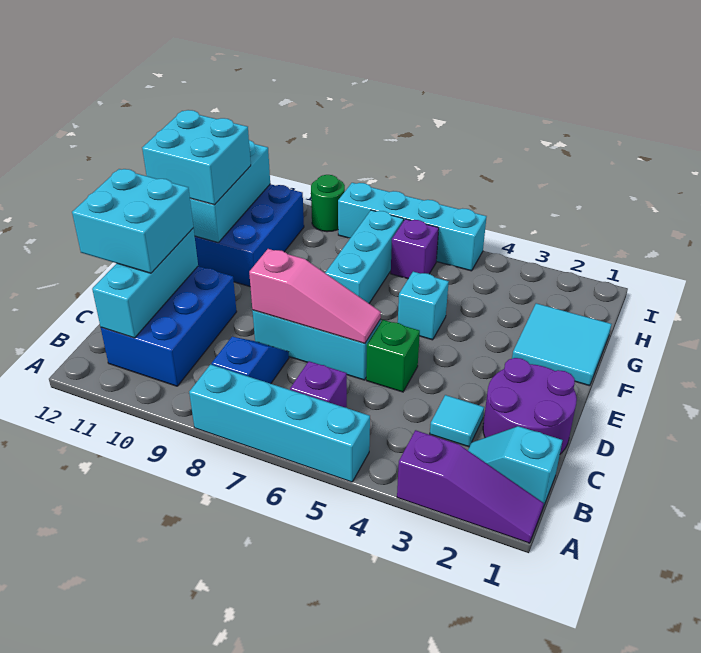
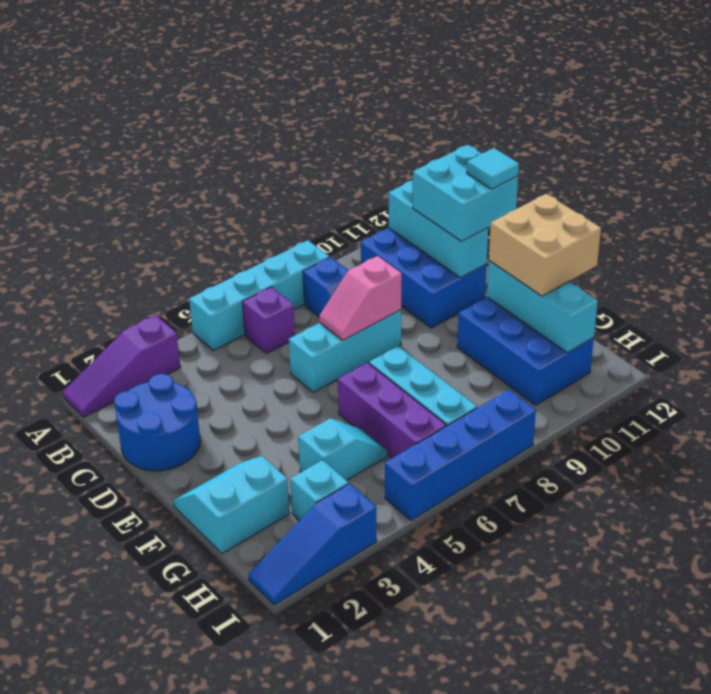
cyan 1x2 slope [468,426,563,506] -> cyan 1x2 slope moved to [298,418,387,481]
purple 2x2 round brick [483,358,577,454] -> blue 2x2 round brick [114,374,200,471]
cyan 1x1 tile [430,395,484,447] -> cyan 1x1 tile moved to [467,148,519,189]
green 1x1 brick [366,320,420,392] -> none
pink 1x3 slope [249,249,381,343] -> pink 1x2 slope [319,256,402,340]
cyan 2x2 tile [512,303,611,386] -> cyan 2x2 slope [173,456,290,554]
cyan 1x1 brick [398,272,449,340] -> cyan 1x1 brick moved to [290,460,348,521]
cyan 2x2 brick [142,110,251,205] -> tan 2x2 brick [489,194,601,296]
purple 1x1 brick [391,219,439,279] -> purple 1x3 brick [338,363,446,458]
none -> blue 1x3 slope [248,483,377,605]
cyan 1x4 brick [338,183,487,271] -> blue 1x4 brick [385,390,536,521]
green 1x1 round brick [311,175,345,232] -> none

